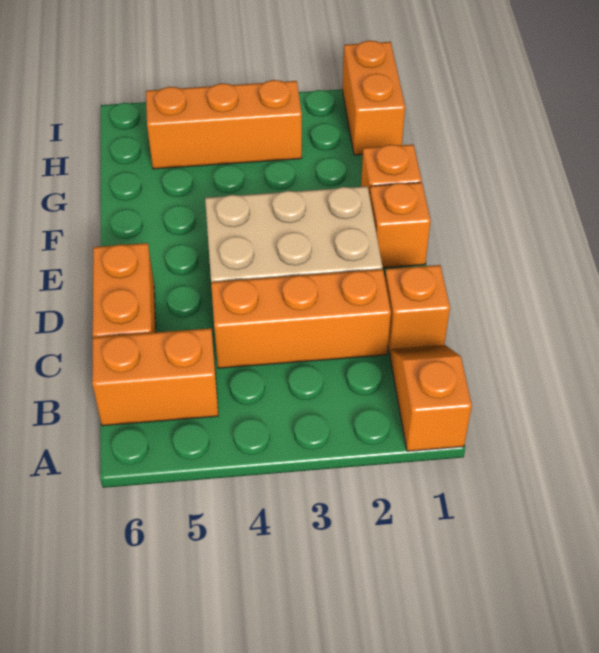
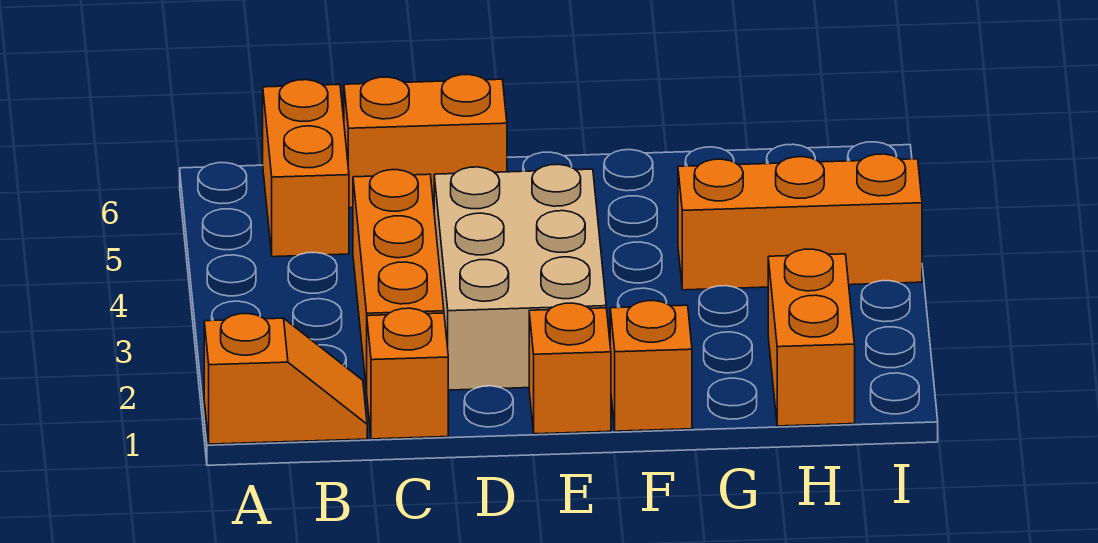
orange 1x2 brick [342,40,405,155] -> orange 1x2 brick turned to [768,249,855,426]
orange 1x3 brick [146,80,302,169] -> orange 1x3 brick turned to [678,154,922,290]

